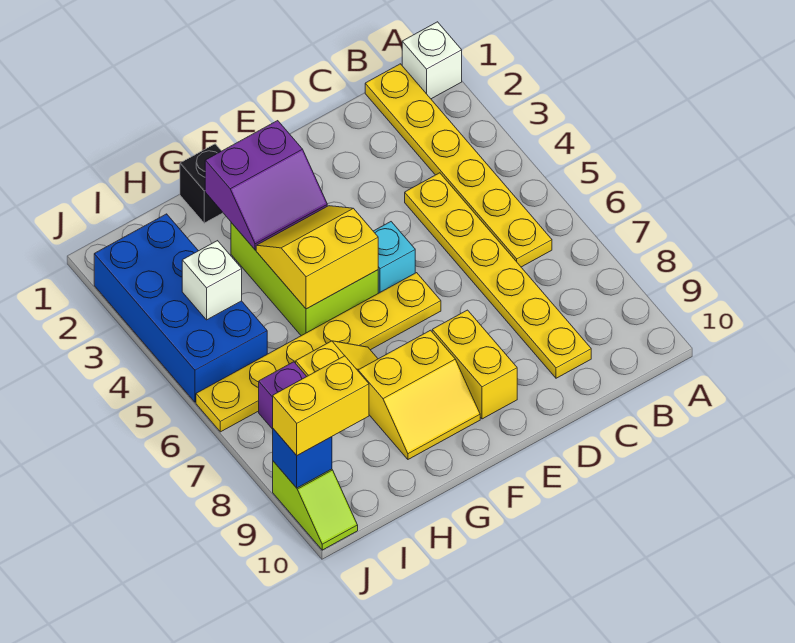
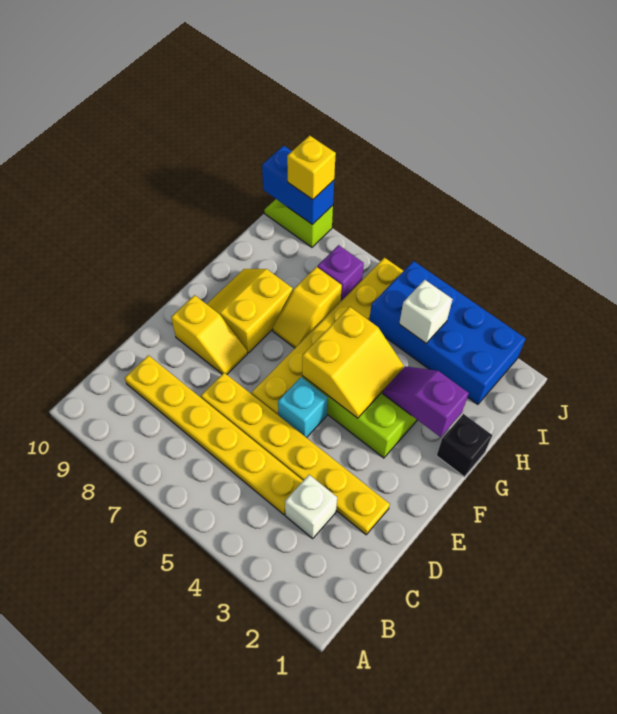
white 1x1 brick [402,22,462,99] -> white 1x1 brick moved to [285,475,337,538]
yellow 1x6 plate [365,64,552,267] -> yellow 1x6 plate moved to [201,373,390,535]
yellow 1x2 brick [432,310,517,419] -> yellow 1x2 slope [171,295,247,374]
purple 2x2 slope [205,121,327,250] -> purple 1x2 slope [383,366,469,437]
yellow 1x2 brick [273,356,369,455] -> yellow 1x1 brick [287,135,336,200]
blue 1x1 brick [273,429,332,488] -> blue 1x2 brick [262,146,334,225]

